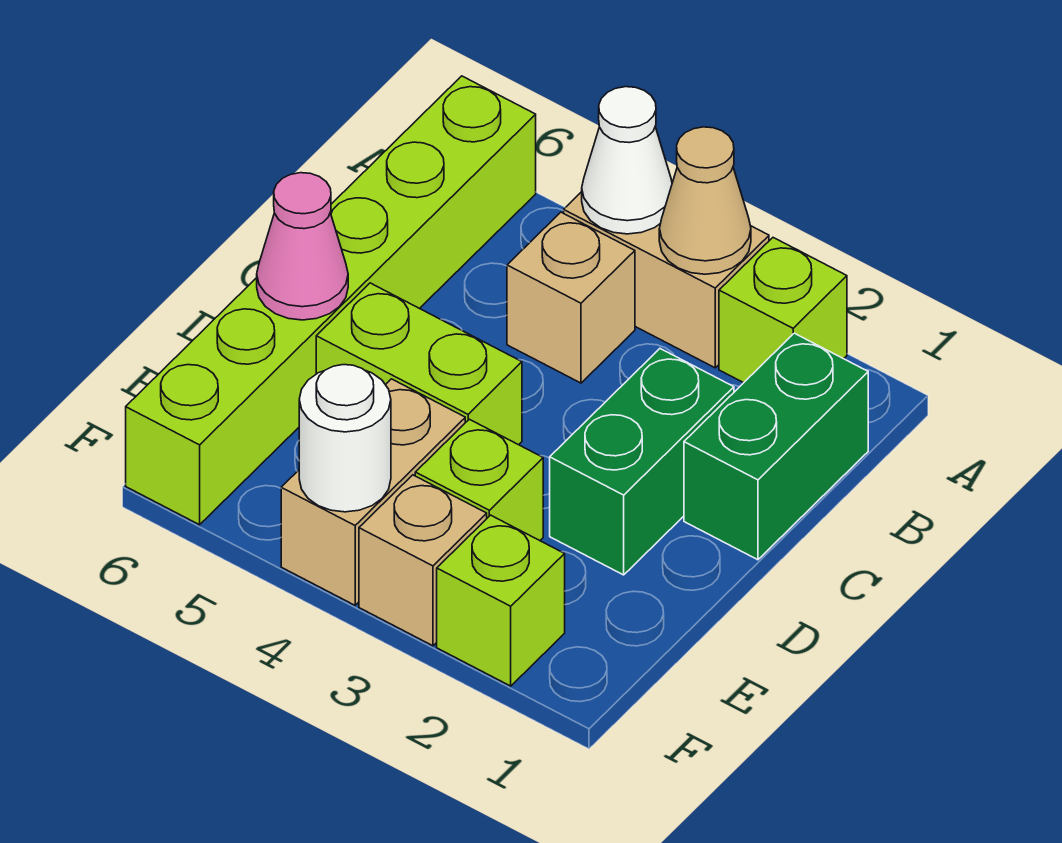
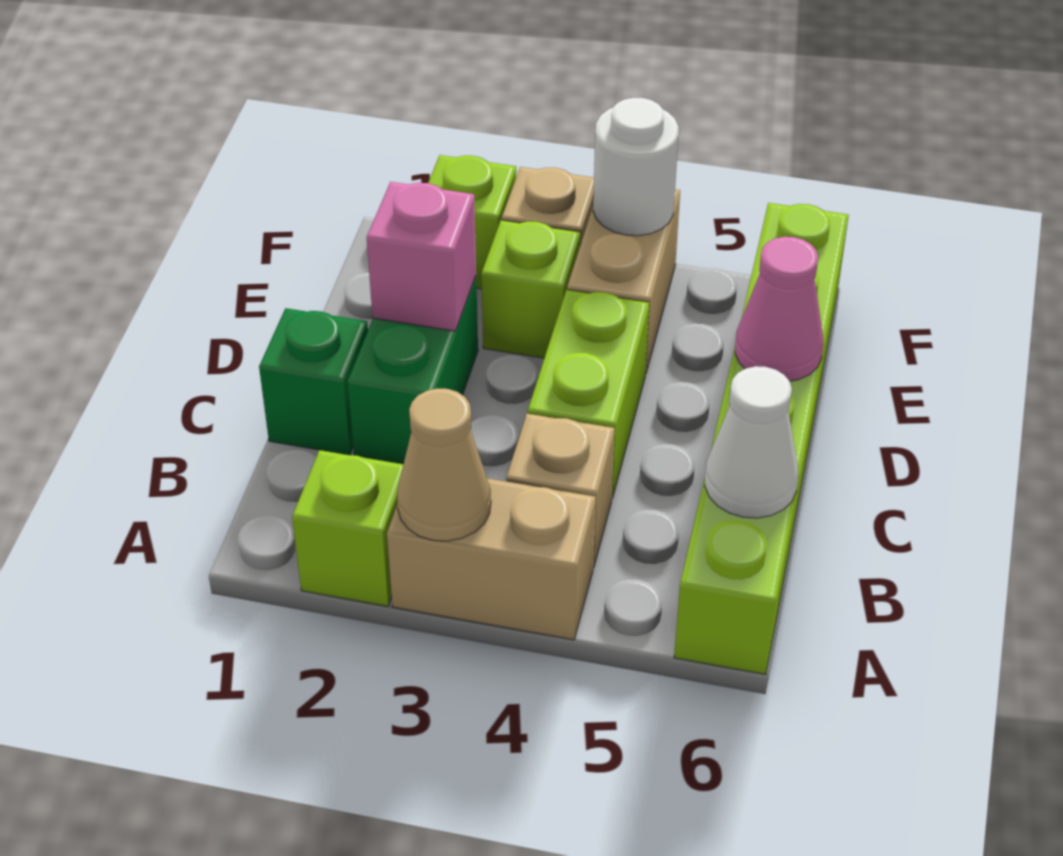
white 1x1 cone [582,87,672,234] -> white 1x1 cone moved to [705,366,798,518]
green 1x2 brick [684,333,868,560] -> green 1x1 brick [259,308,368,455]
none -> pink 1x1 brick [367,182,476,331]
lime 1x2 brick [316,283,522,445] -> lime 1x2 brick turned to [528,290,649,498]

